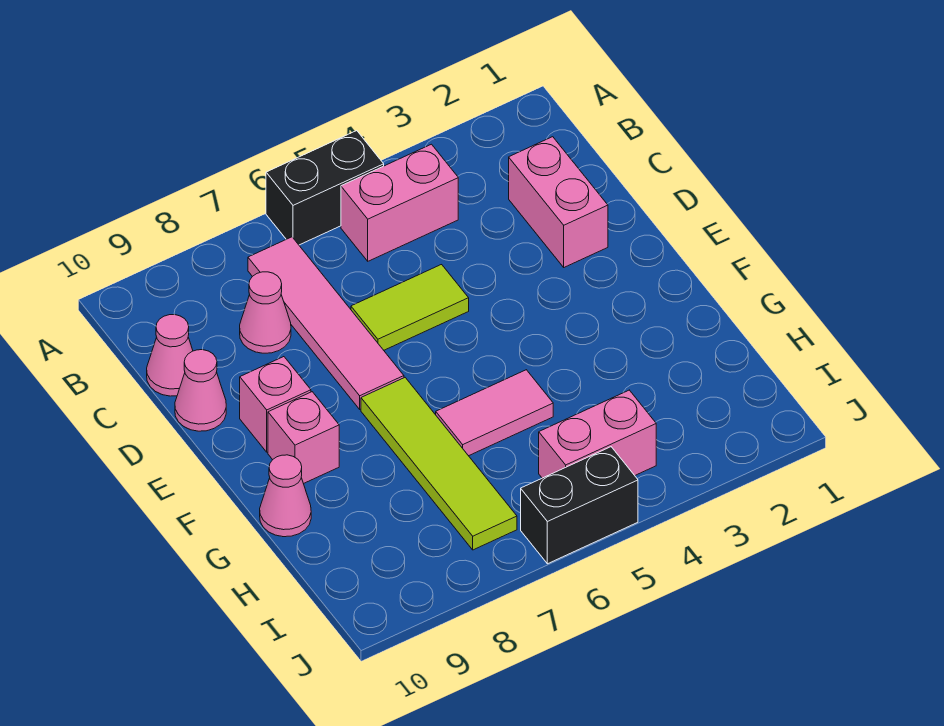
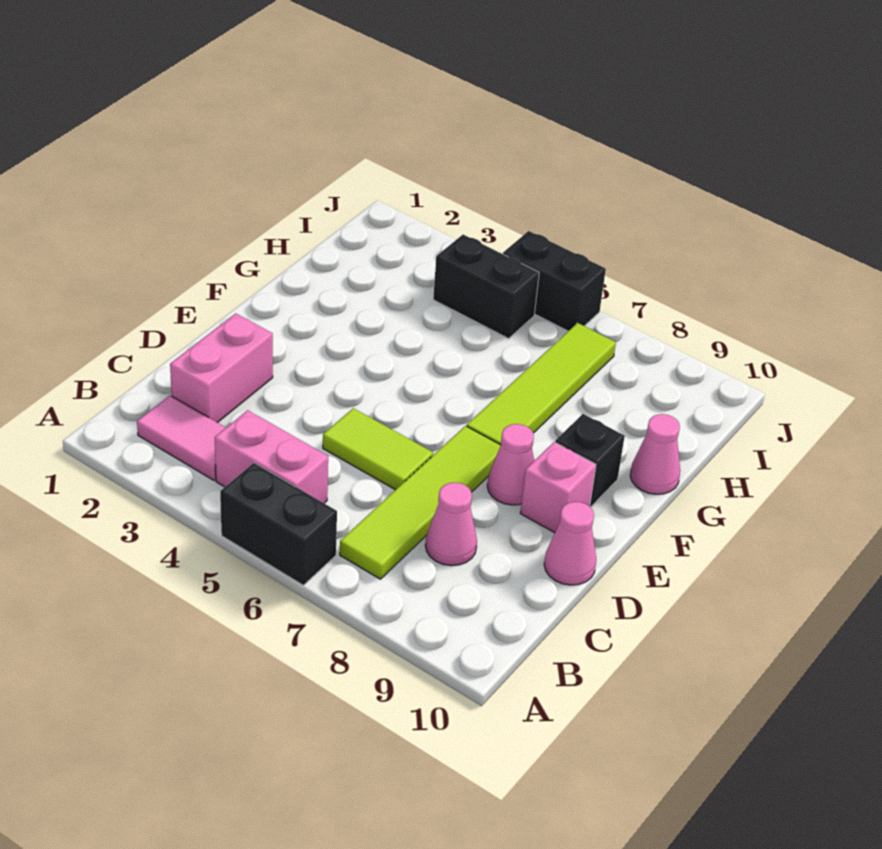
pink 1x4 tile [248,237,404,409] -> lime 1x4 tile [340,426,501,579]
pink 1x1 cone [147,315,193,396] -> pink 1x1 cone moved to [487,424,534,505]
pink 1x1 brick [268,392,339,484] -> black 1x1 brick [555,414,625,507]
pink 1x2 tile [436,370,553,456] -> pink 1x2 tile moved to [137,395,226,480]
pink 1x2 brick [539,390,656,478] -> black 1x2 brick [433,235,539,339]

